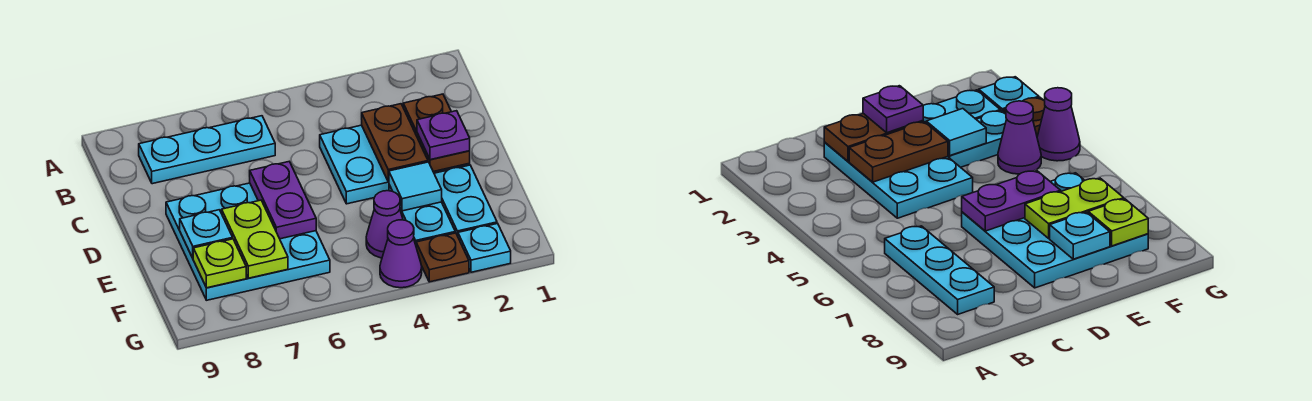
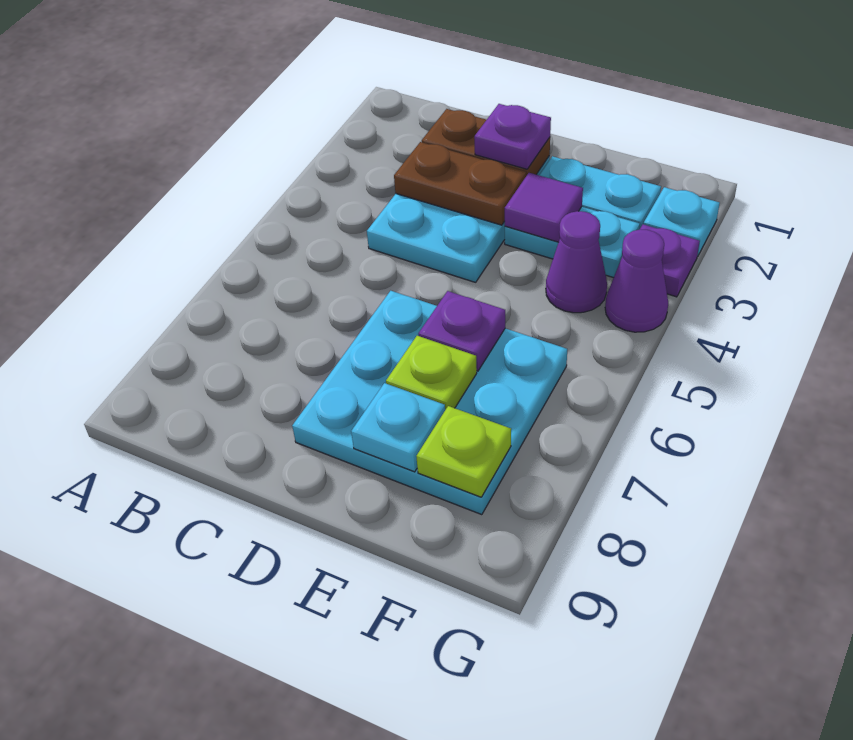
cyan 1x3 plate [139,116,275,184] -> none
purple 1x2 plate [250,162,316,239] -> purple 1x1 plate [418,291,505,371]
cyan 1x1 tile [389,162,442,211] -> purple 1x1 tile [505,173,583,242]
lime 1x2 plate [222,200,288,278] -> lime 1x1 plate [386,336,477,410]
brown 1x1 plate [416,233,469,282] -> purple 1x1 plate [640,224,700,297]

